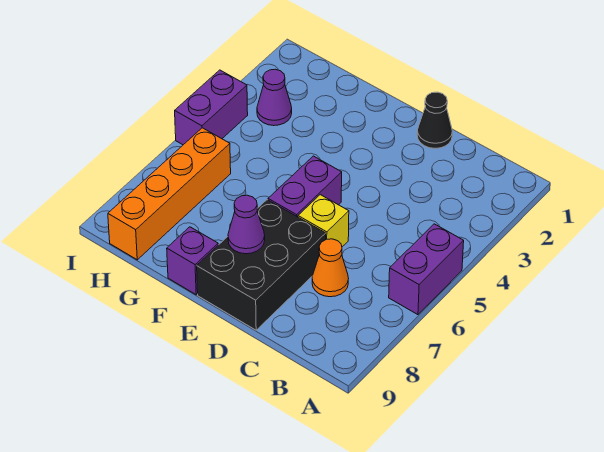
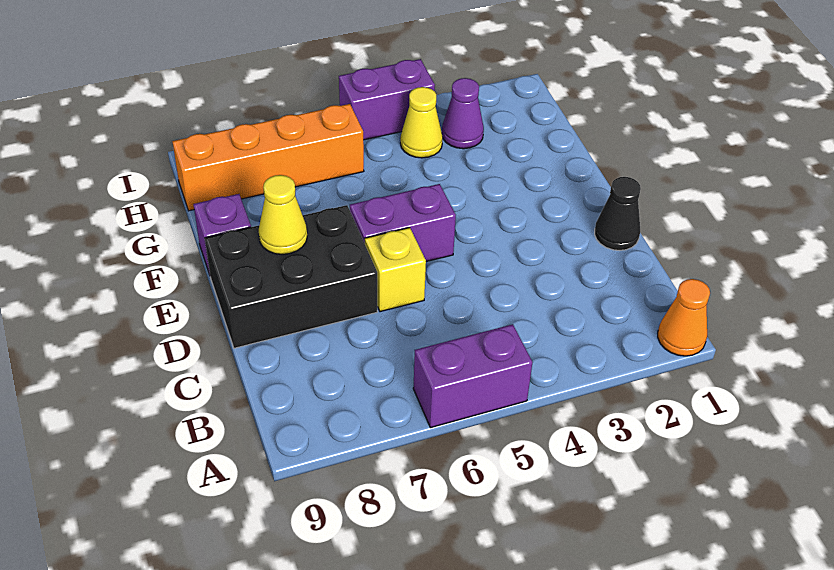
orange 1x1 cone [312,239,349,297] -> orange 1x1 cone moved to [658,279,710,356]
purple 1x1 cone [228,195,265,254] -> yellow 1x1 cone [259,175,307,254]
none -> yellow 1x1 cone [400,87,443,158]

